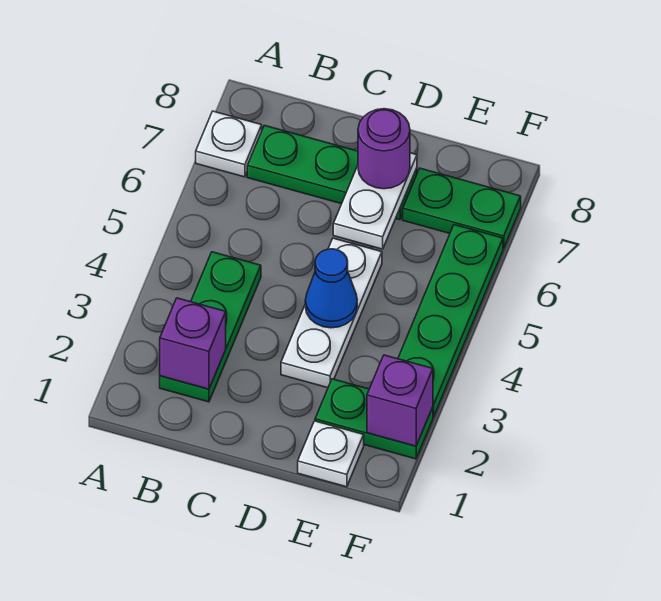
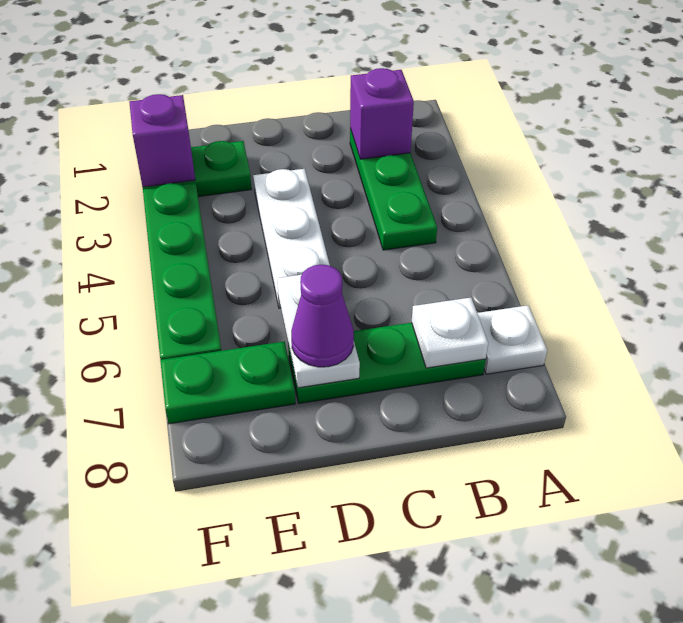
blue 1x1 cone [305,249,357,328] -> none
purple 1x1 round brick [358,109,410,189] -> purple 1x1 cone [291,264,354,367]
white 1x1 plate [298,421,364,487] -> white 1x1 plate moved to [412,298,488,368]

